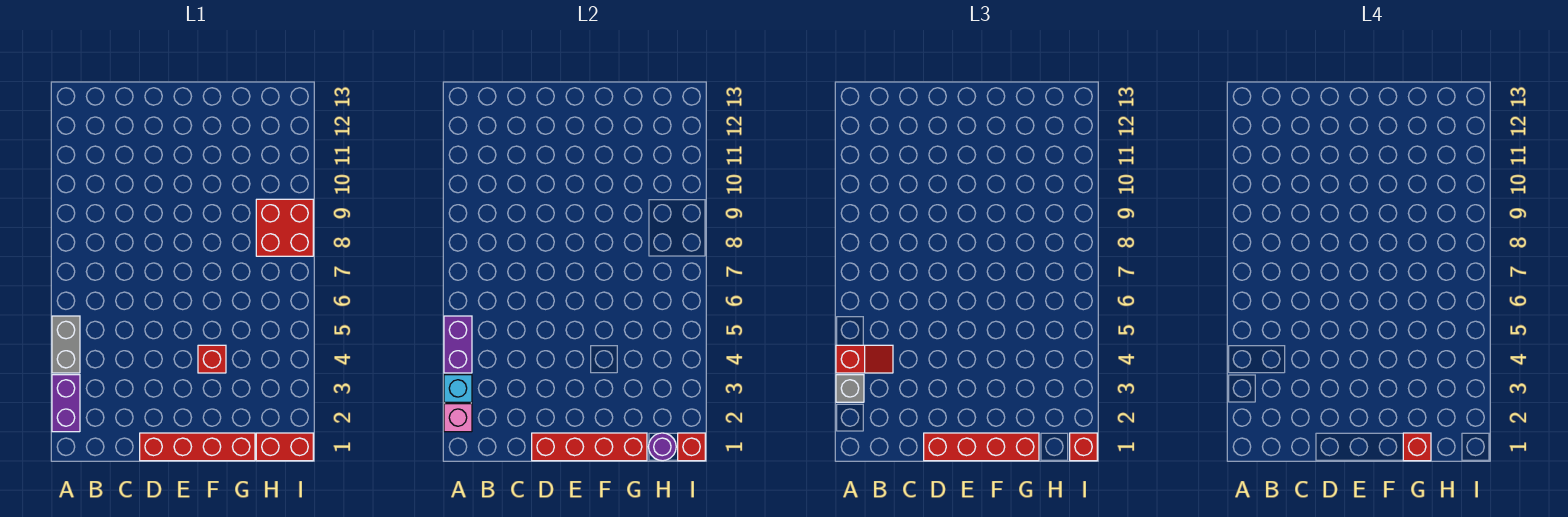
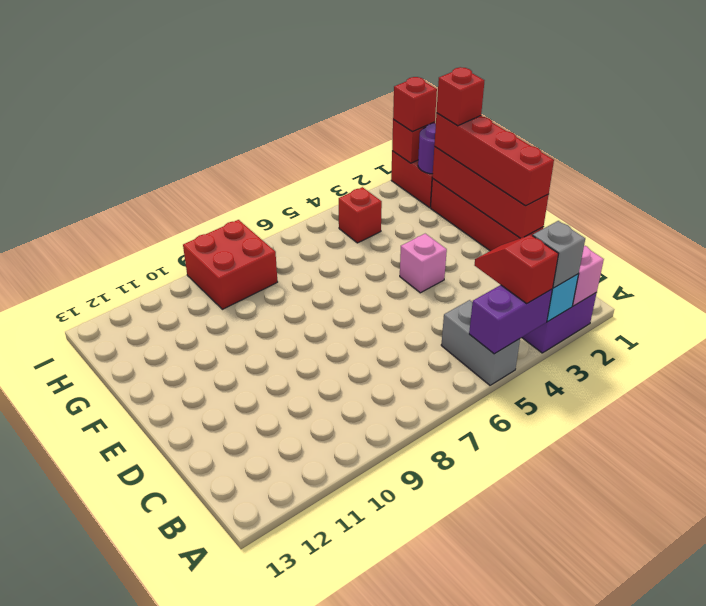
grey 1x2 brick [52,316,80,373] -> grey 1x2 brick turned to [441,300,520,385]
none -> pink 1x1 brick [400,234,447,293]
red 1x1 brick [198,345,226,373] -> red 1x1 brick moved to [339,187,382,243]

